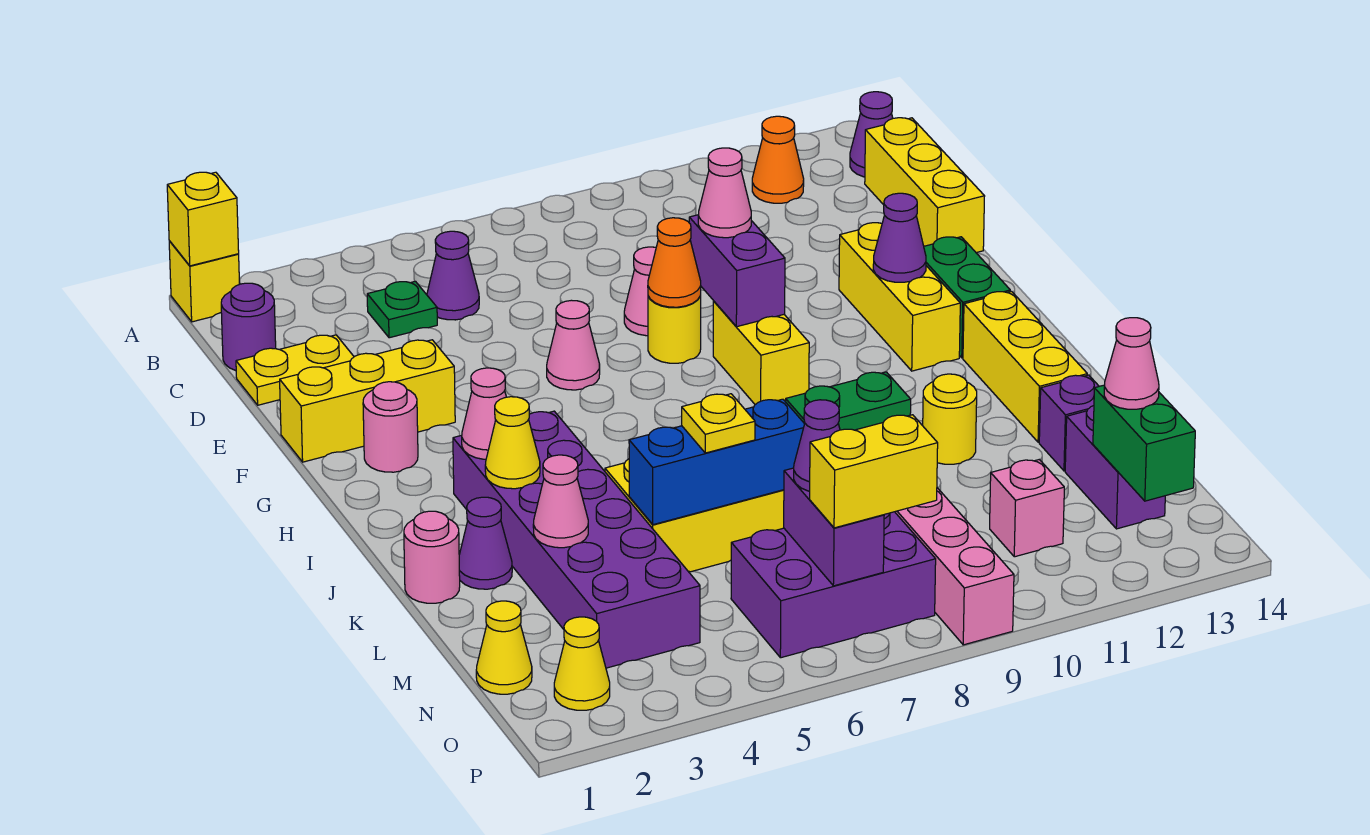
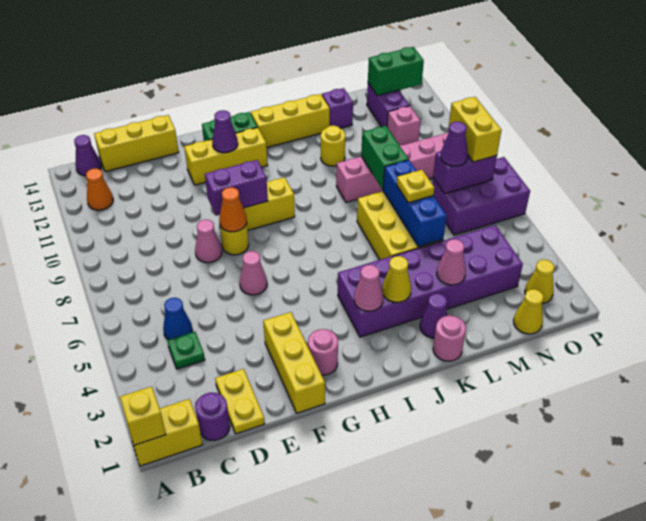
yellow 1x1 brick [169,241,240,322] -> yellow 1x2 brick [130,399,202,466]
purple 1x1 cone [427,231,479,320] -> blue 1x1 cone [163,298,193,340]
pink 1x1 cone [698,148,751,238] -> none
purple 1x2 brick [1065,406,1165,529] -> purple 1x2 brick turned to [367,83,410,127]
purple 2x3 brick [731,512,936,658] -> purple 2x3 brick turned to [432,157,530,235]
pink 1x1 cone [1104,318,1159,409] -> none

